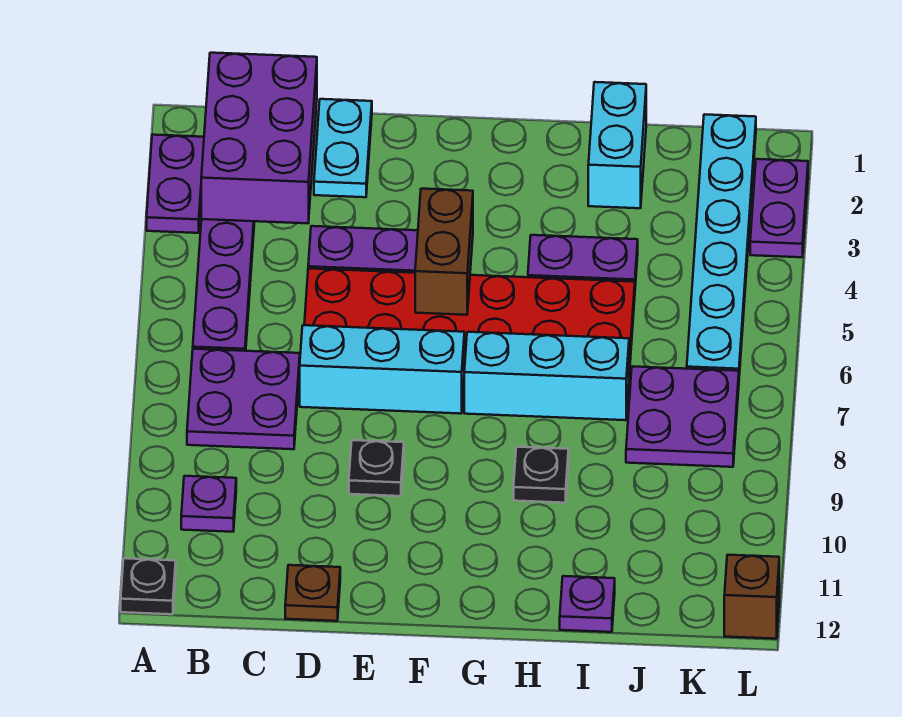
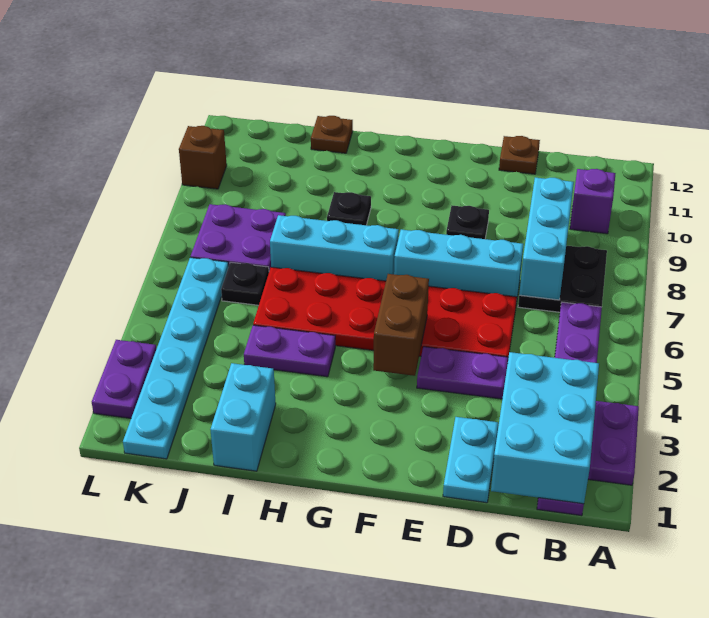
black 1x1 plate [121,558,176,614] -> black 1x1 plate moved to [221,262,269,305]
purple 2x3 brick [201,53,317,223] -> cyan 2x3 brick [491,352,599,504]
purple 2x2 plate [187,349,300,449] -> black 2x2 plate [518,246,607,312]
purple 1x1 plate [181,476,236,532] -> purple 1x1 brick [570,169,616,234]
none -> cyan 1x3 brick [519,178,574,300]
purple 1x1 plate [560,576,615,632] -> brown 1x1 plate [311,116,353,153]
brown 1x1 brick [724,555,779,639] -> brown 1x1 brick moved to [179,126,227,189]

